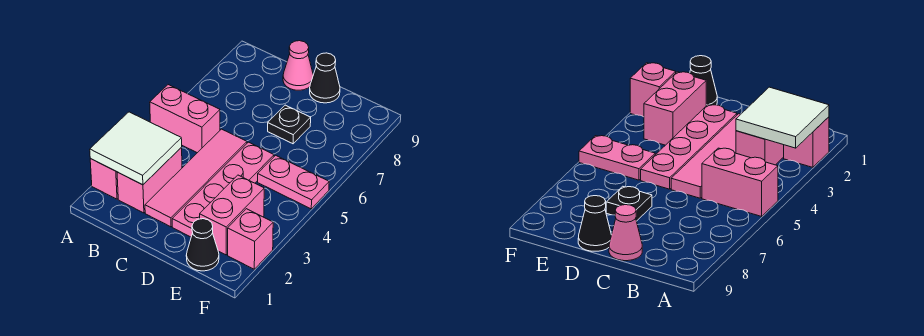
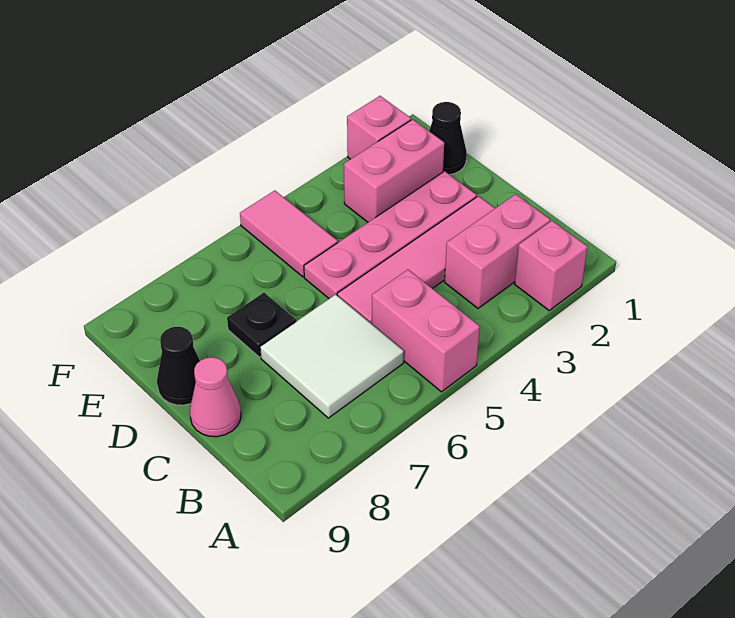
white 2x2 tile [90,112,182,185] -> white 2x2 tile moved to [260,294,404,418]
pink 1x2 plate [258,155,329,209] -> pink 1x2 tile [240,191,338,277]

